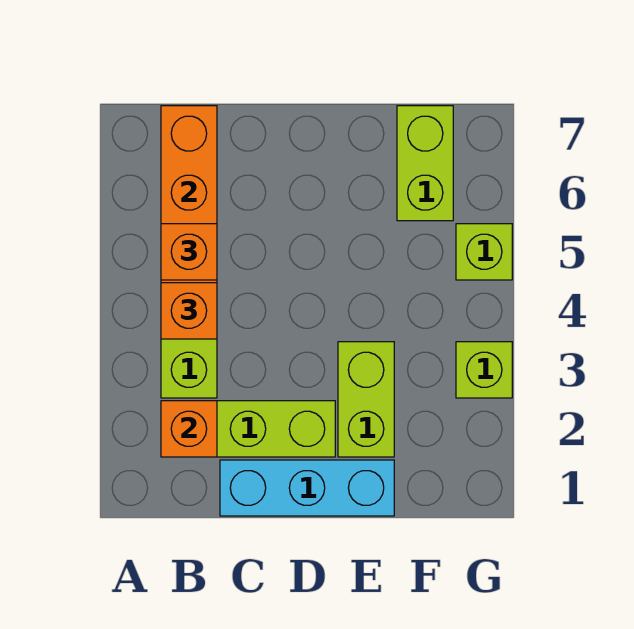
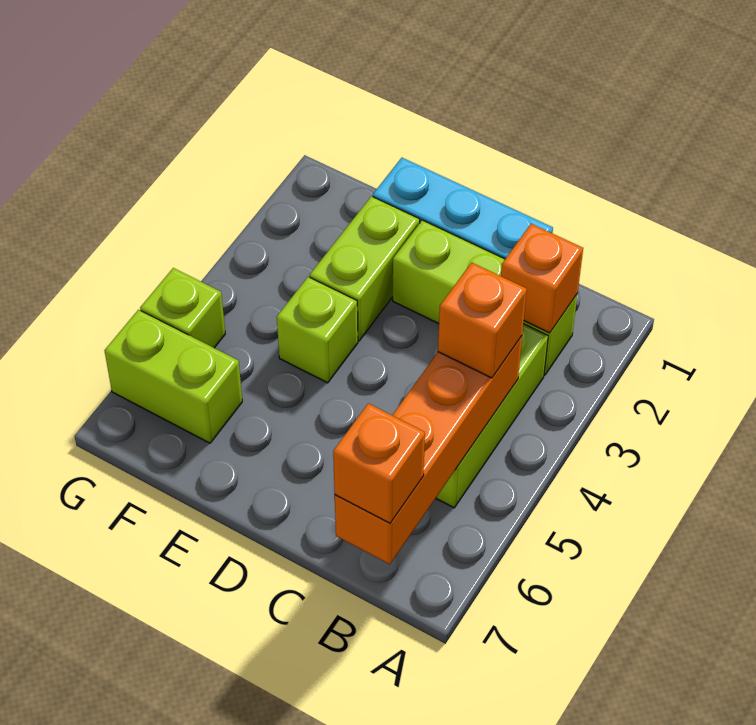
orange 1x1 brick [161,224,217,280] -> orange 1x1 brick moved to [333,403,425,523]
lime 1x2 brick [397,106,453,221] -> lime 1x2 brick turned to [104,310,242,443]
lime 1x1 brick [456,342,512,398] -> lime 1x1 brick moved to [277,277,358,383]

